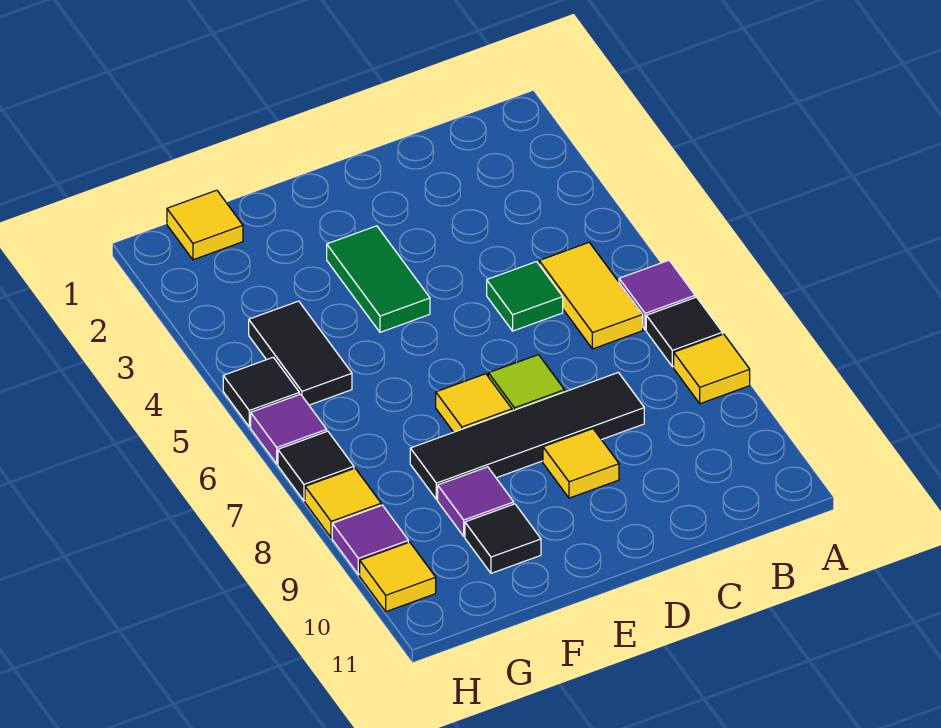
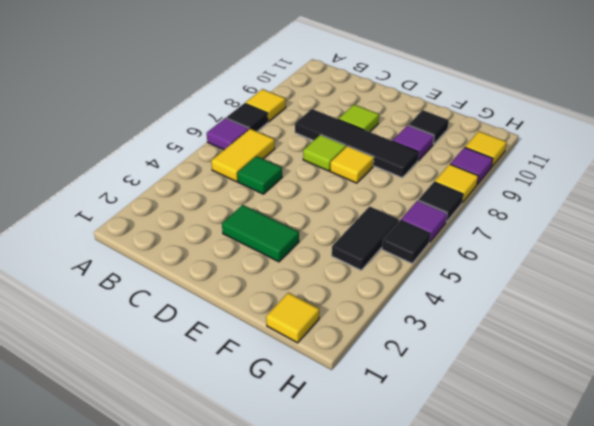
yellow 1x1 tile [543,429,619,498] -> lime 1x1 tile [338,104,379,132]
green 1x2 tile [327,226,430,332] -> green 1x2 tile turned to [222,205,299,262]

